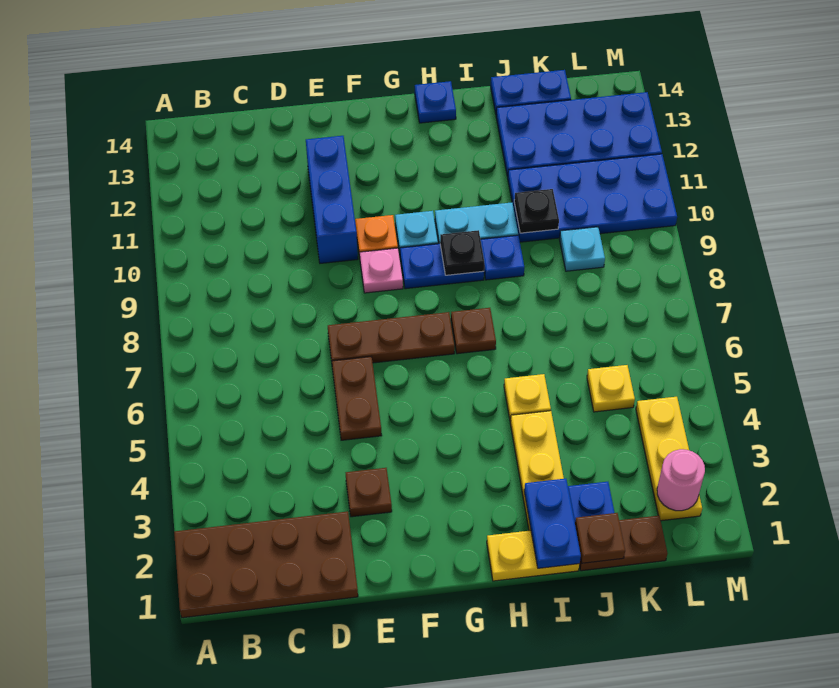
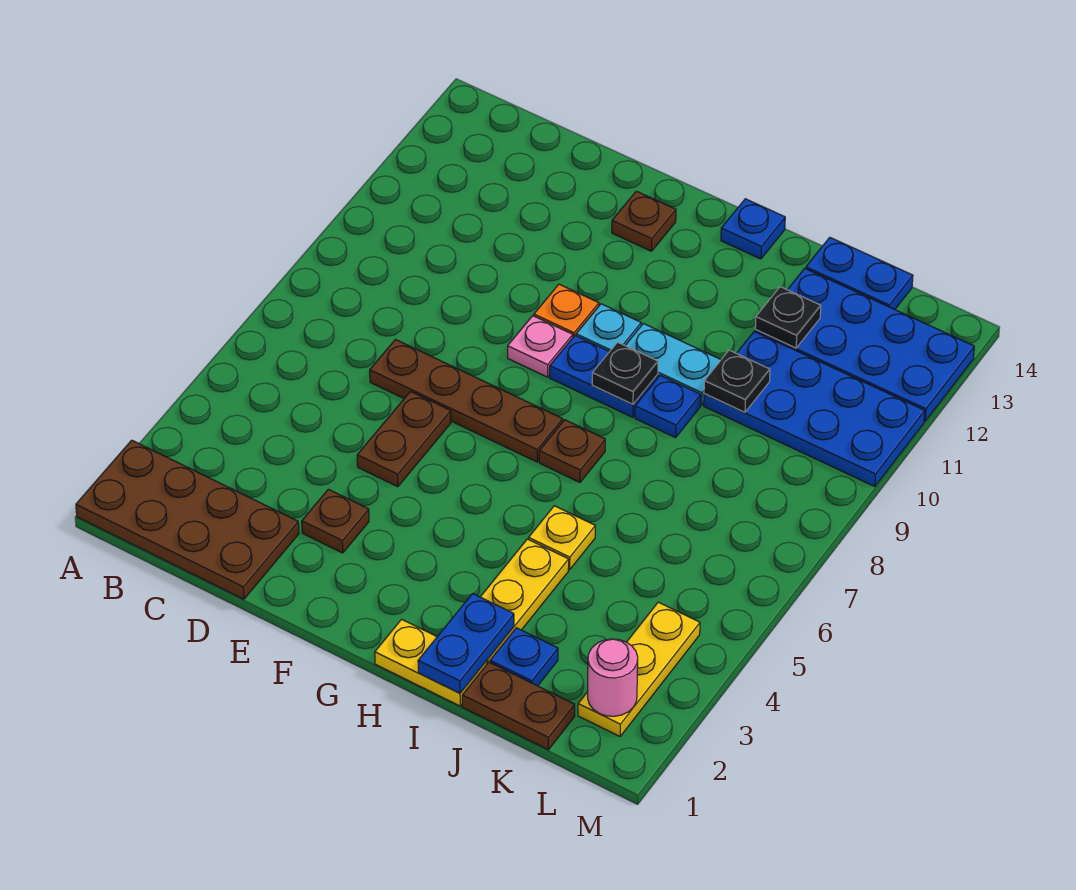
brown 1x3 plate [328,312,455,363] -> brown 1x4 plate [370,340,563,462]
blue 1x3 brick [306,136,358,263] -> none
brown 1x1 plate [575,513,625,563] -> brown 1x1 plate moved to [612,191,676,251]
none -> black 1x1 plate [755,287,821,348]
yellow 1x1 plate [587,365,635,412] -> none
cyan 1x1 plate [559,227,605,271] -> none

